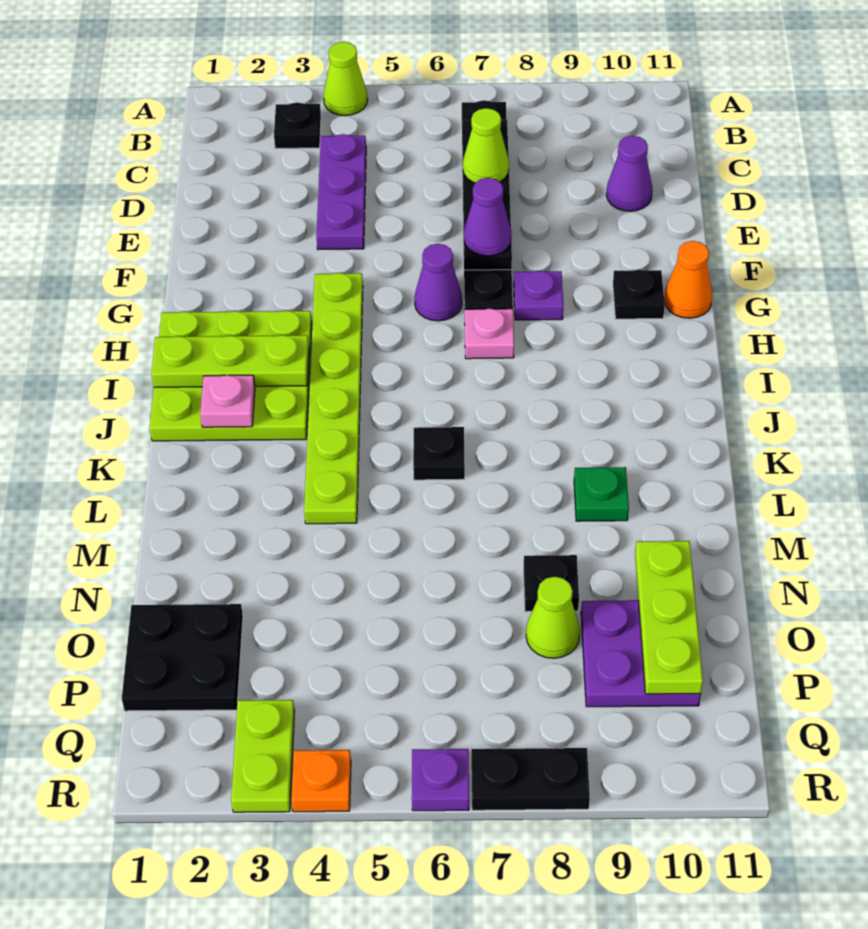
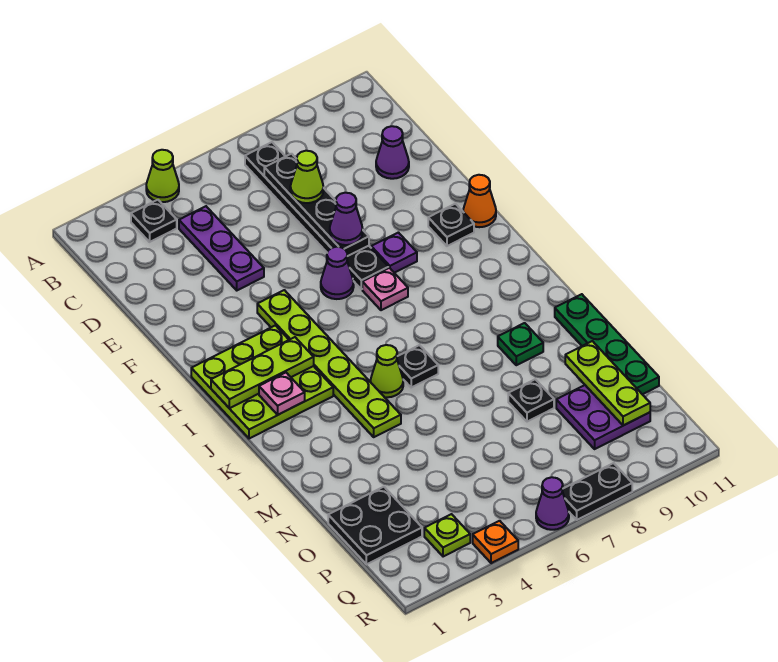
none -> green 1x4 plate [555,294,659,394]
lime 1x1 cone [526,577,580,658] -> lime 1x1 cone moved to [370,345,403,397]
lime 1x2 plate [231,700,294,812] -> lime 1x1 plate [424,514,470,557]
purple 1x1 plate [412,749,469,811] -> purple 1x1 cone [536,477,569,530]

